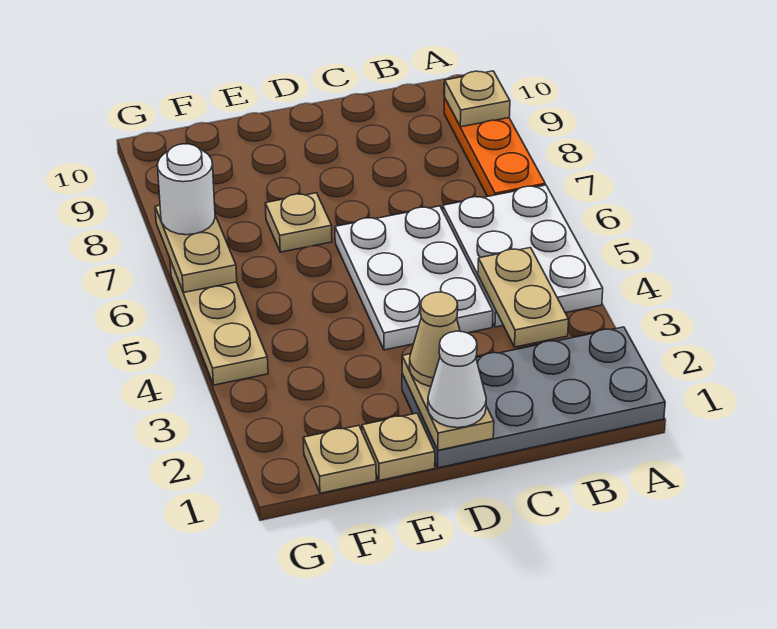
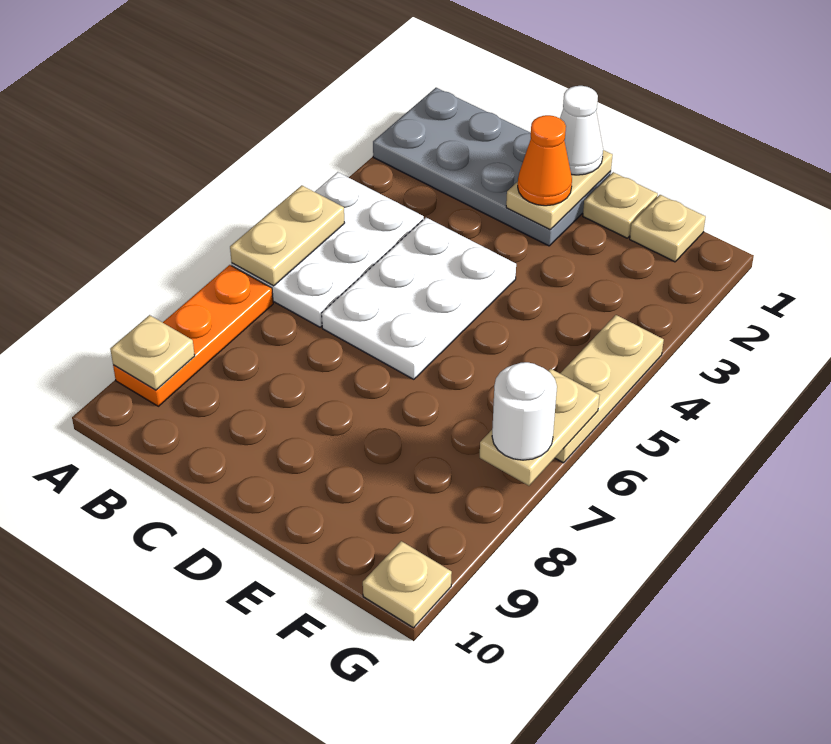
tan 1x2 plate [478,248,569,347] -> tan 1x2 plate moved to [230,185,345,286]
tan 1x1 cone [409,292,460,386] -> orange 1x1 cone [518,115,572,206]
tan 1x1 plate [265,193,332,252] -> tan 1x1 plate moved to [363,541,452,628]

